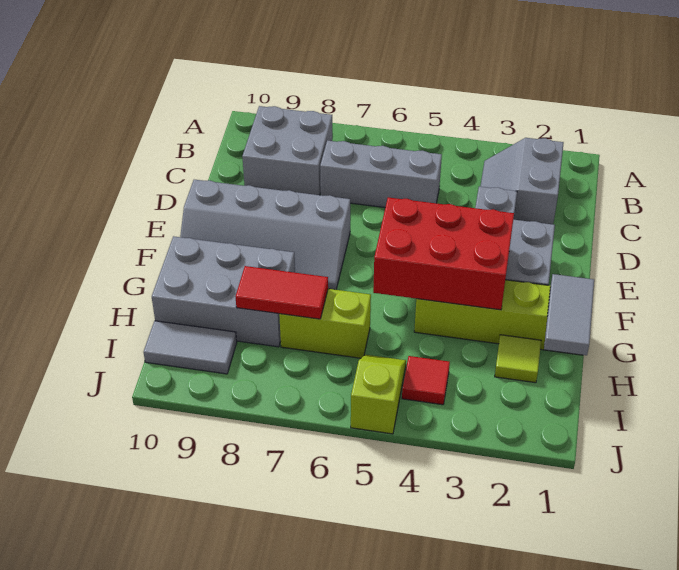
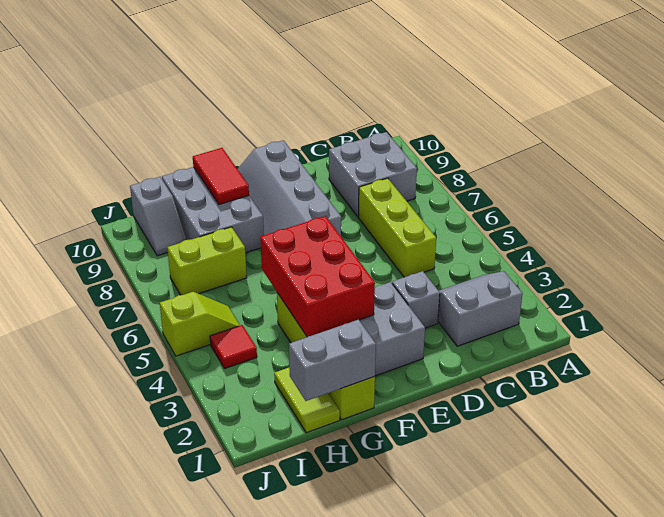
grey 1x3 brick [320,141,442,207] -> lime 1x3 brick [358,178,436,277]
grey 1x2 tile [544,274,594,355] -> grey 1x2 brick [289,320,376,401]
lime 1x1 tile [495,335,541,383] -> lime 1x2 tile [274,368,340,433]
lime 1x2 brick [279,289,371,358] -> lime 1x2 brick turned to [167,227,247,295]
red 1x2 tile [235,266,328,319] -> red 1x2 tile moved to [193,148,249,204]
grey 1x2 tile [144,321,237,374] -> grey 1x2 slope [130,177,187,256]

